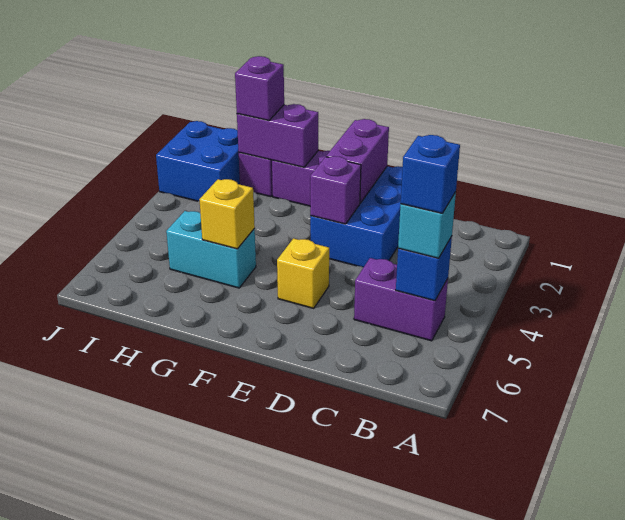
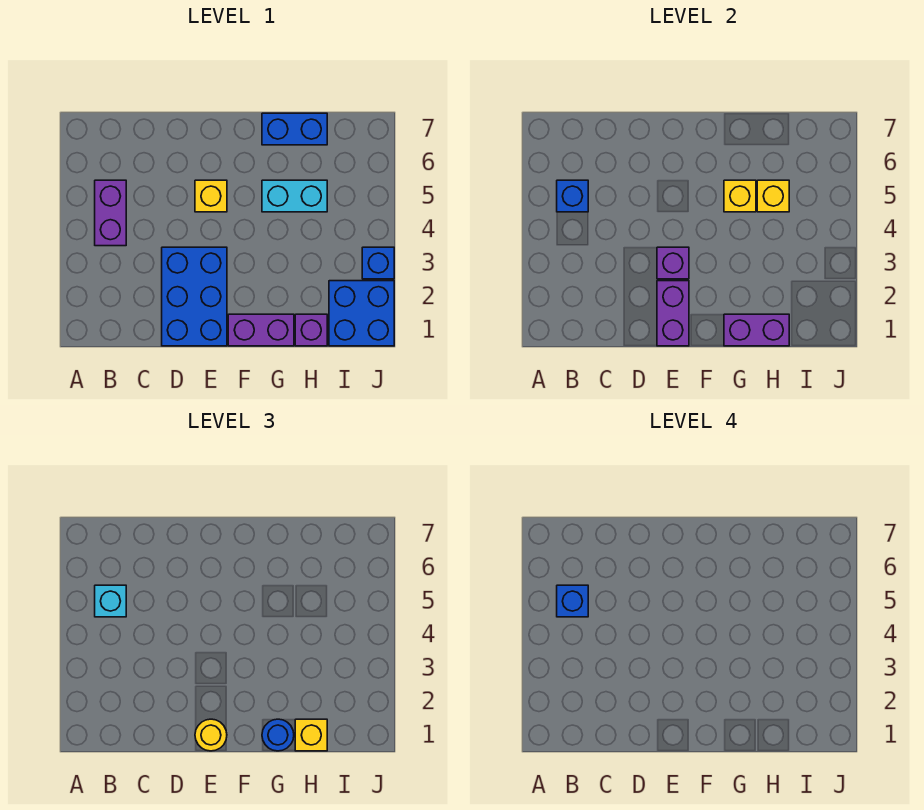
purple 1x2 brick [354,258,448,341] -> purple 1x2 brick turned to [95,180,126,246]
none -> yellow 1x1 round brick [195,719,227,751]
none -> blue 1x1 round brick [262,719,294,751]
none -> blue 1x2 brick [262,113,327,145]
purple 1x1 brick [235,56,284,120] -> yellow 1x1 brick [295,719,327,751]
none -> yellow 1x1 brick [757,180,789,212]
none -> blue 1x1 brick [362,247,394,279]

